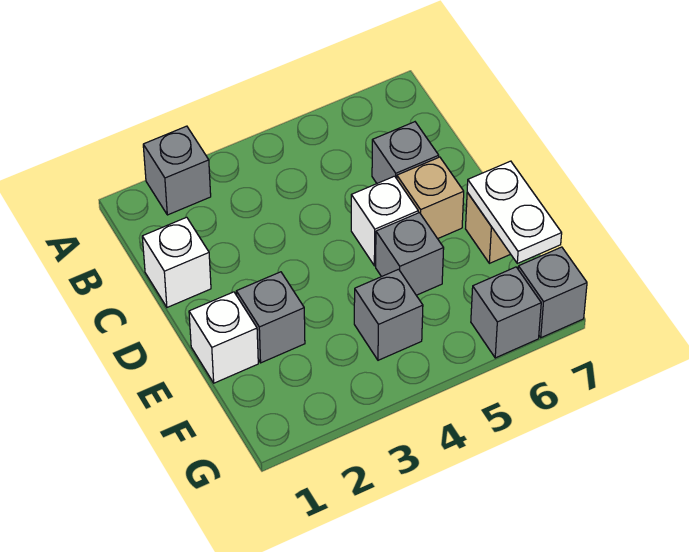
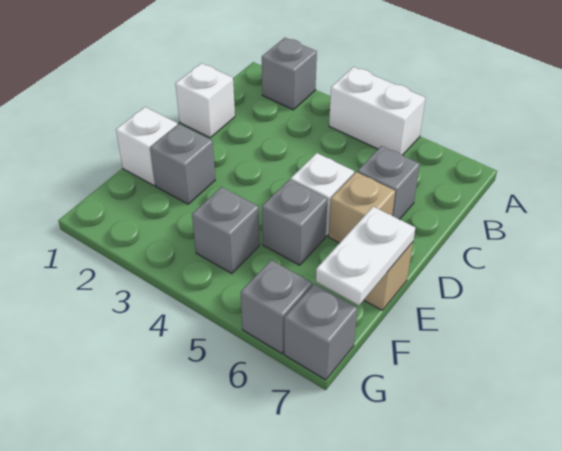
none -> white 1x2 brick [329,67,425,155]

